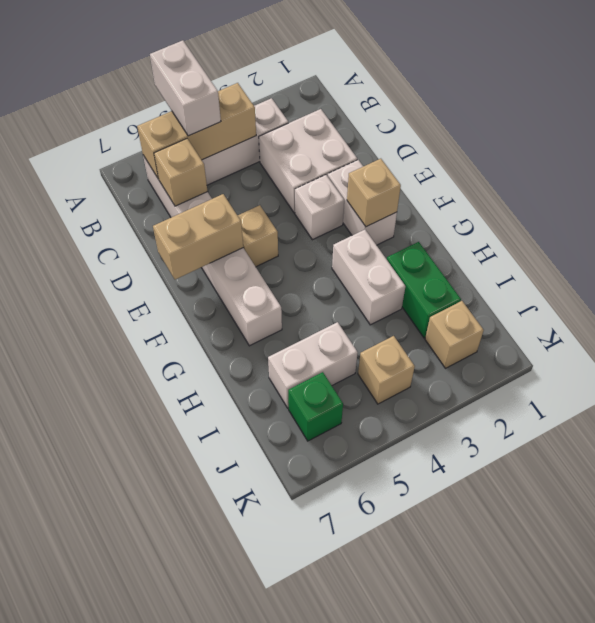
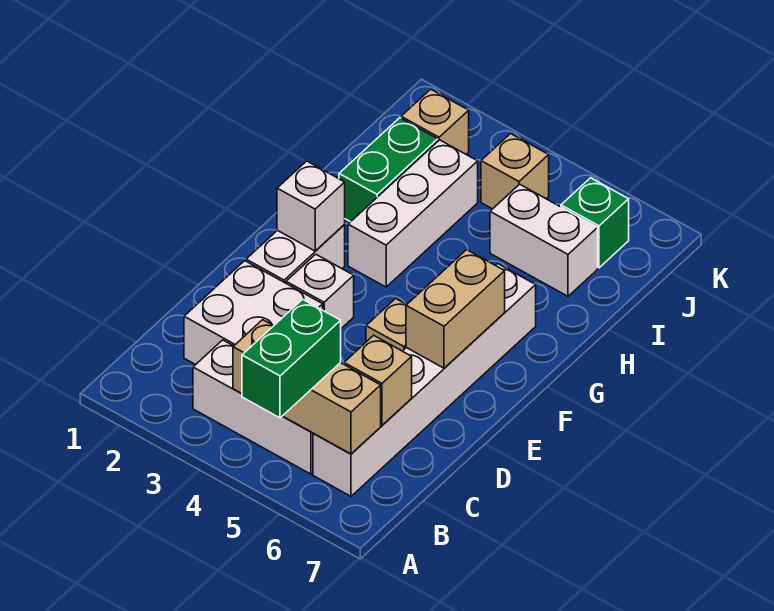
white 1x2 brick [150,40,221,136] -> green 1x2 brick [242,299,341,418]
tan 1x2 brick [153,194,243,280] -> tan 1x2 brick turned to [406,250,505,368]
tan 1x1 brick [347,159,401,227] -> white 1x1 brick [277,161,345,251]
white 1x2 brick [332,230,405,325] -> white 1x3 brick [348,140,478,287]

